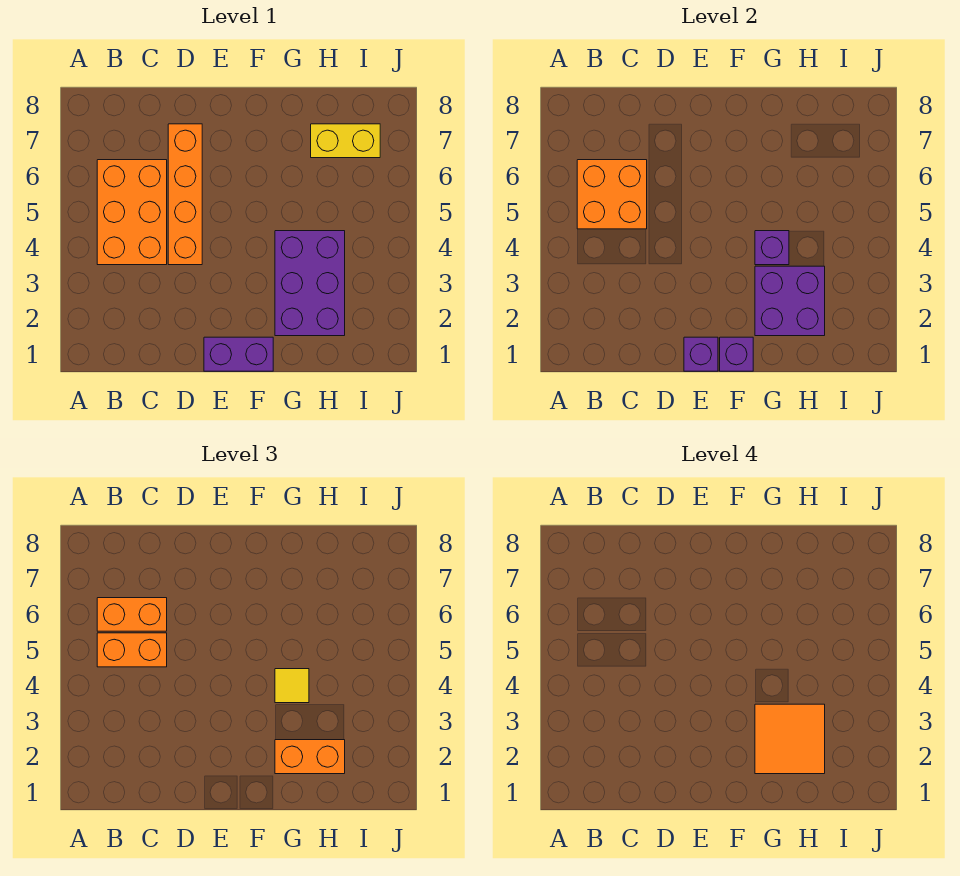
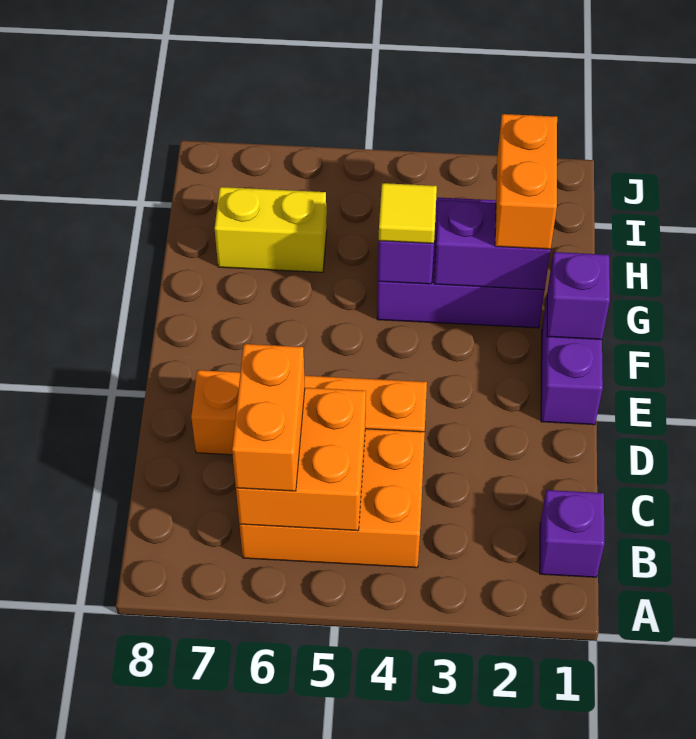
orange 1x2 brick [97,633,167,667] -> none
purple 1x1 brick [684,337,718,371] -> purple 1x1 brick moved to [540,490,605,577]
purple 2x2 brick [755,266,825,336] -> purple 1x2 brick [434,200,550,290]
orange 2x2 tile [755,704,825,774] -> none
yellow 1x2 brick [311,124,380,158] -> yellow 1x2 brick turned to [215,187,327,272]

